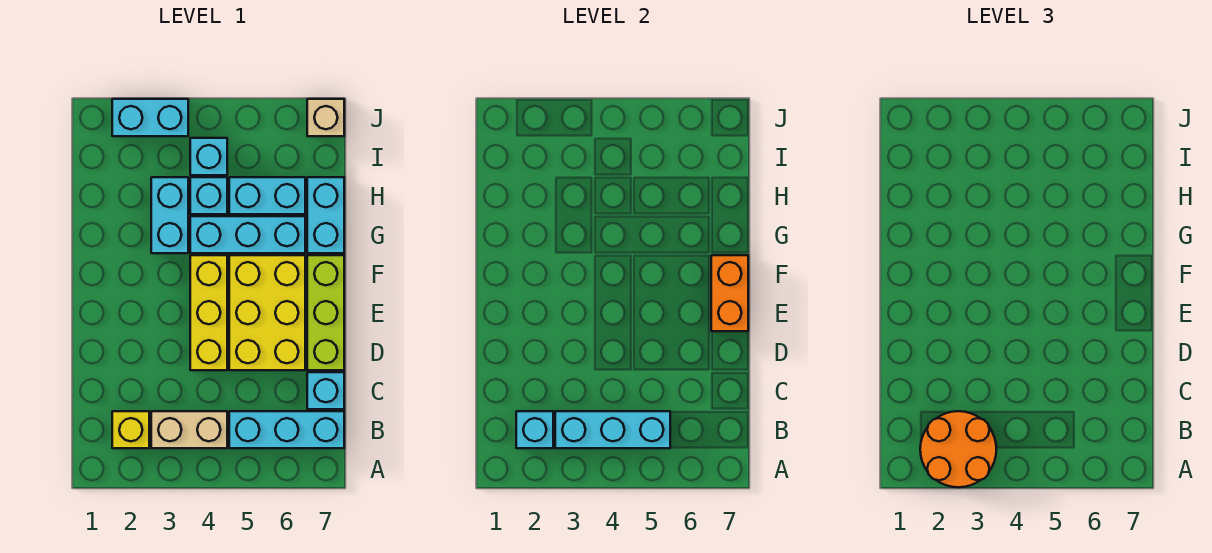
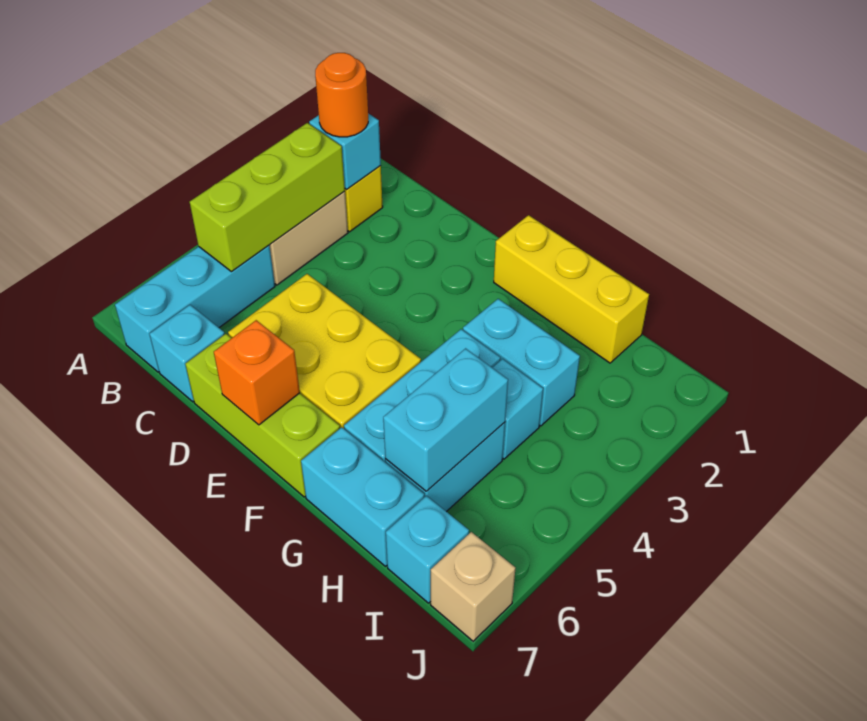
orange 2x2 round brick [920,411,996,487] -> orange 1x1 round brick [315,53,368,137]
cyan 1x3 brick [555,411,670,448] -> lime 1x3 brick [190,123,345,272]
yellow 1x3 brick [190,255,227,370] -> yellow 1x3 brick moved to [494,215,649,363]
orange 1x2 brick [711,255,748,331] -> orange 1x1 brick [214,320,300,425]
cyan 1x1 brick [190,138,227,175] -> cyan 1x1 brick moved to [386,496,469,603]
cyan 1x2 brick [112,99,188,136] -> cyan 1x2 brick moved to [383,348,508,491]

